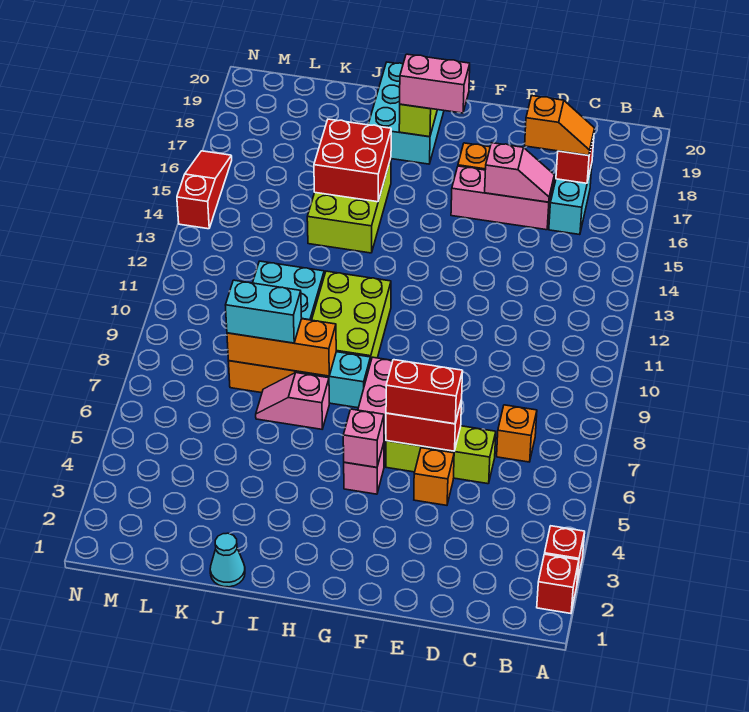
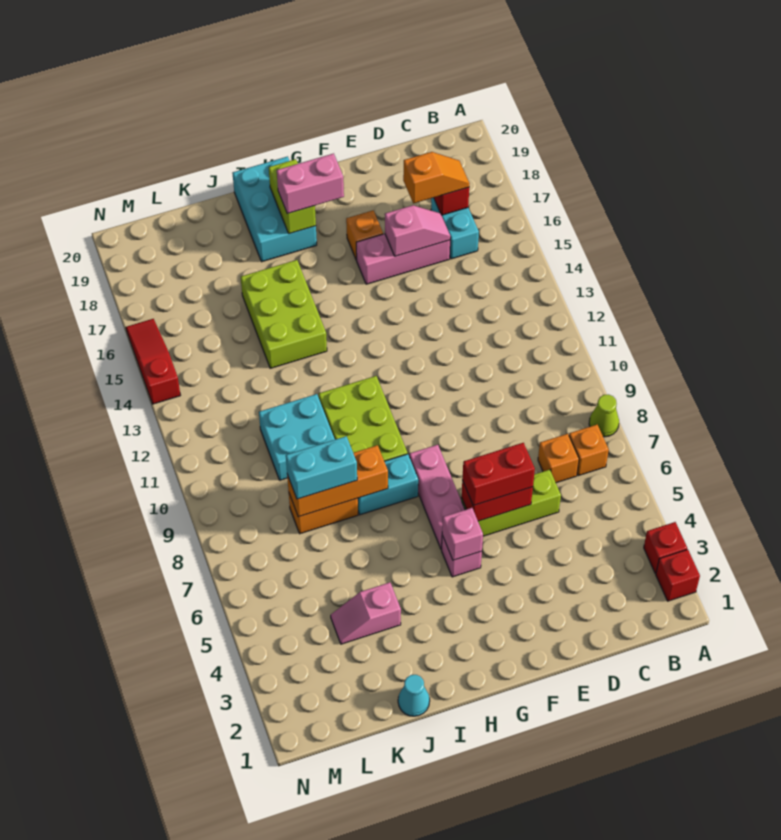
none -> lime 1x1 cone [589,394,619,437]
orange 1x1 brick [414,448,454,505] -> orange 1x1 brick moved to [569,425,609,476]
pink 1x2 slope [256,373,329,429] -> pink 1x2 slope moved to [331,582,401,644]
red 2x2 brick [314,119,391,202] -> none

